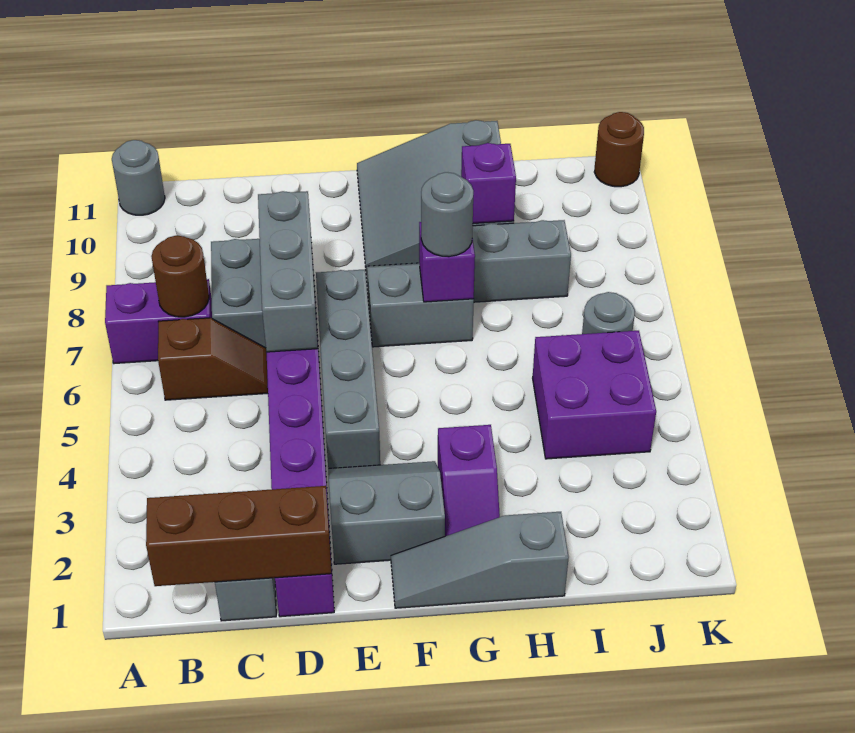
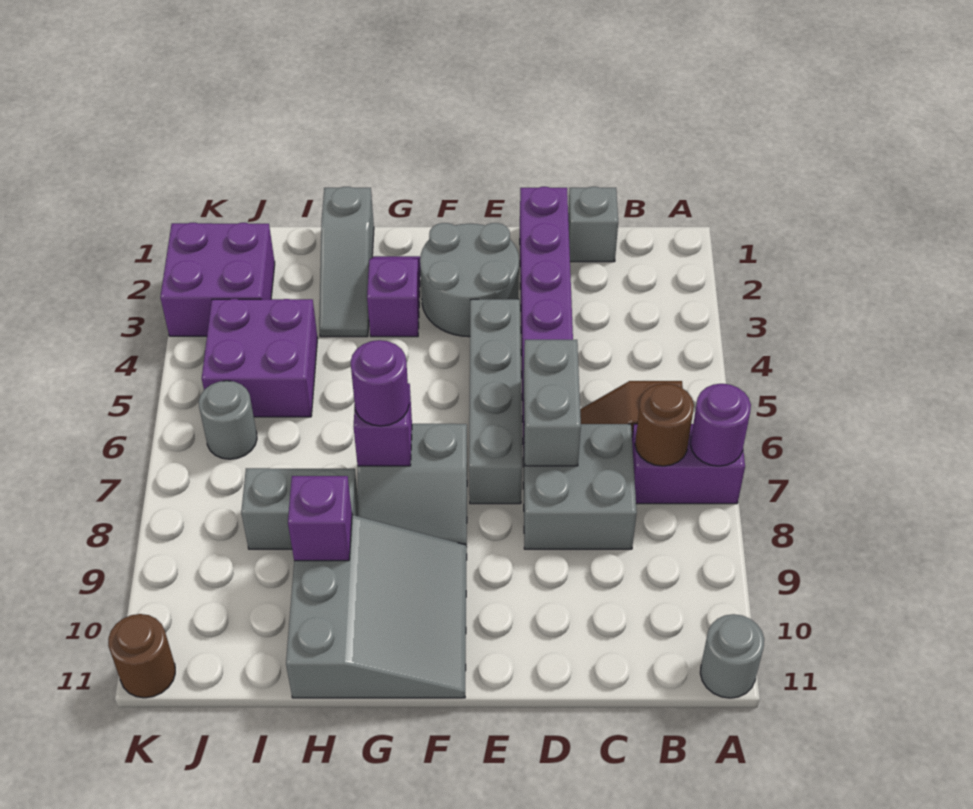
none -> purple 1x1 round brick [690,384,751,466]
brown 1x3 brick [146,486,332,586] -> none
grey 1x3 brick [258,191,318,352] -> grey 1x2 brick [524,340,581,466]
grey 2x2 slope [328,461,445,564] -> grey 2x2 round brick [420,223,519,337]
grey 1x3 slope [391,512,569,608] -> grey 1x3 slope turned to [319,187,374,337]
grey 1x1 round brick [421,172,473,257] -> purple 1x1 round brick [351,340,409,426]
none -> purple 2x2 brick [160,223,275,336]

